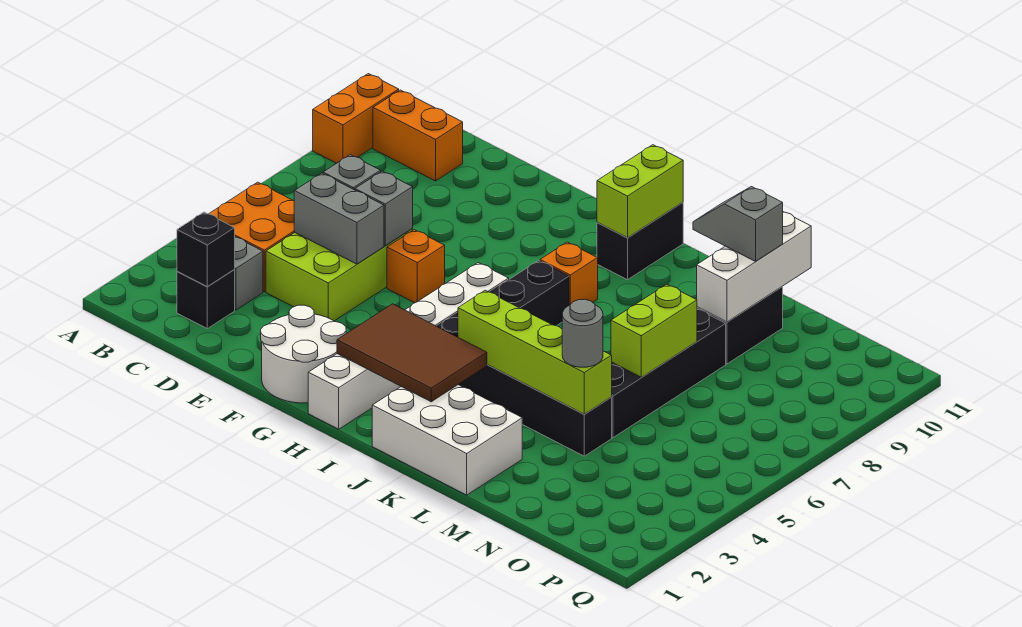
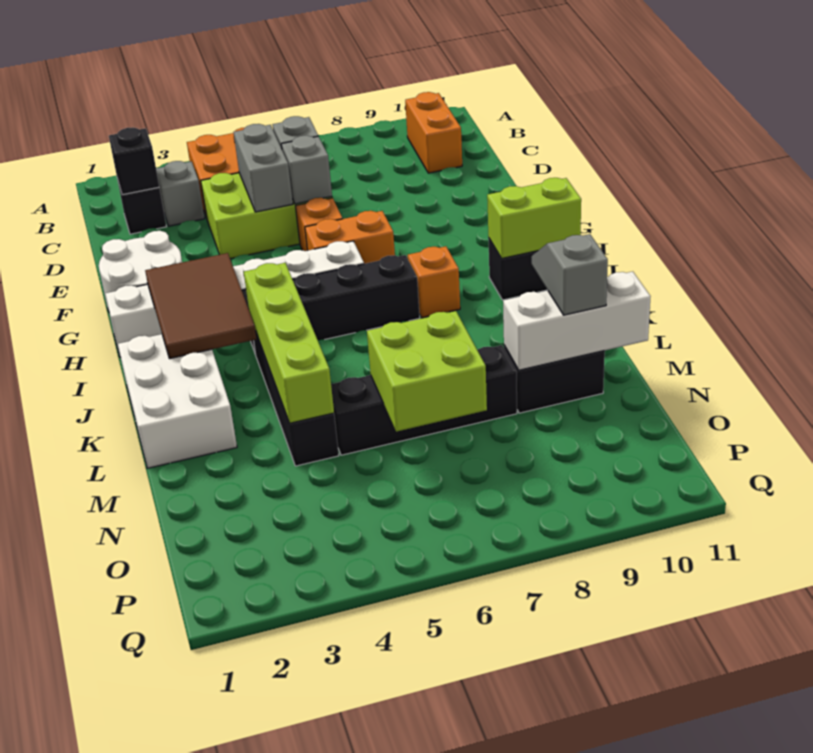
orange 1x2 brick [313,74,399,163] -> orange 1x2 brick moved to [305,211,395,264]
grey 1x1 round brick [562,299,603,367] -> none
lime 1x2 brick [611,284,697,377] -> lime 2x2 brick [367,311,487,432]

